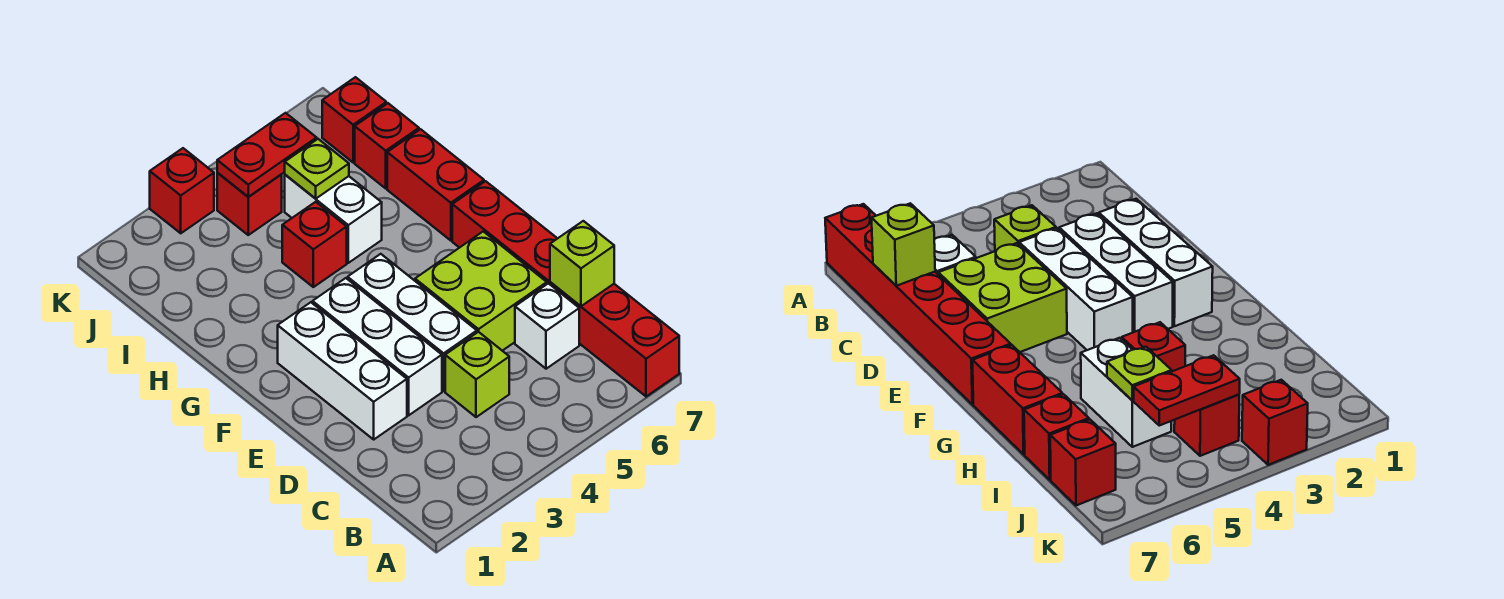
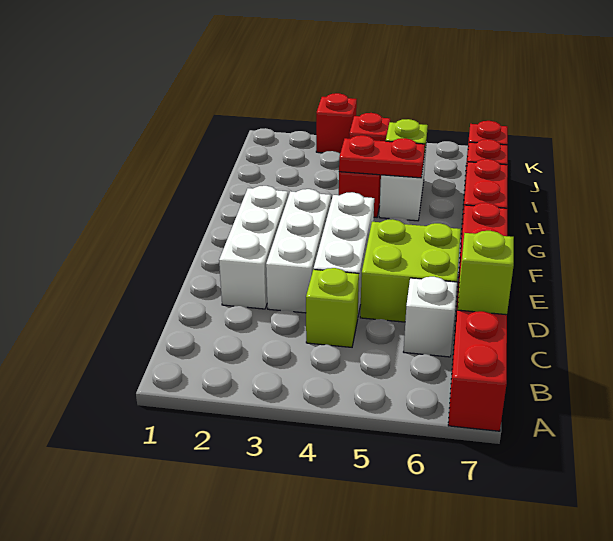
red 1x2 plate [217,113,317,197] -> red 1x2 plate moved to [339,135,425,178]

